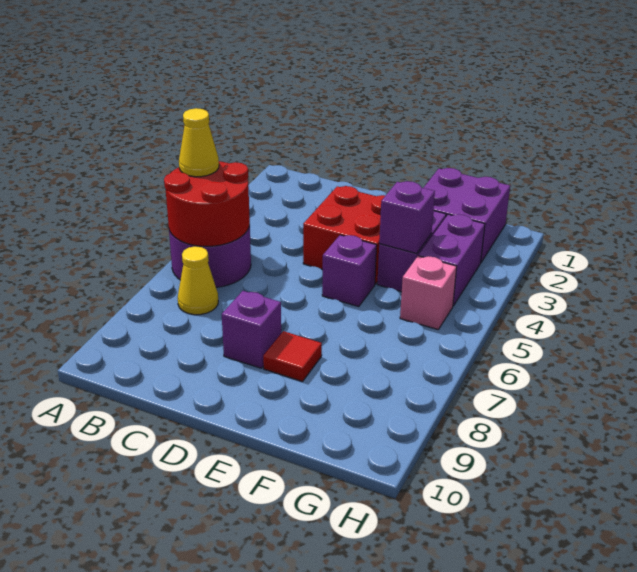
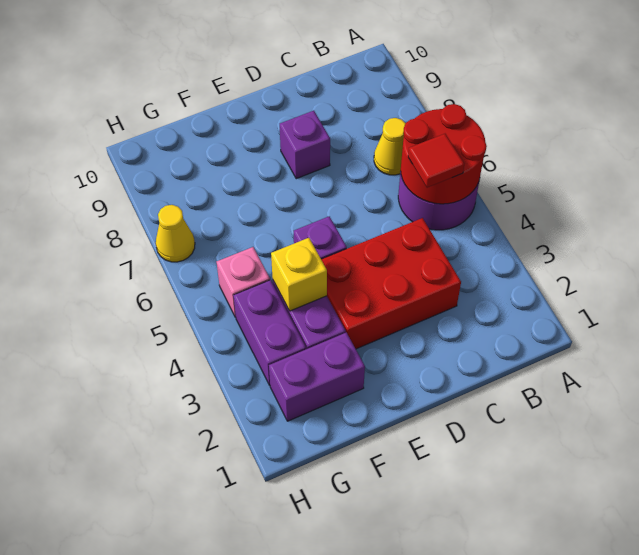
yellow 1x1 cone [179,108,219,177] -> yellow 1x1 cone moved to [156,205,195,262]
red 2x2 brick [303,186,385,284] -> red 2x3 brick [321,218,461,349]
red 1x1 tile [263,331,322,382] -> red 1x1 tile moved to [408,134,464,188]
purple 2x2 brick [424,168,510,262] -> purple 1x2 brick [269,332,365,421]
purple 1x1 brick [379,181,435,254] -> yellow 1x1 brick [271,238,327,311]

